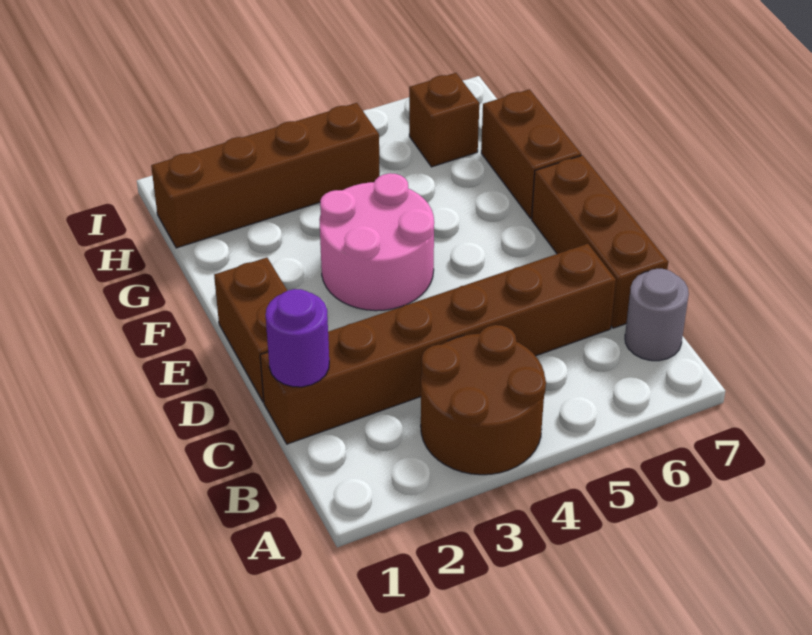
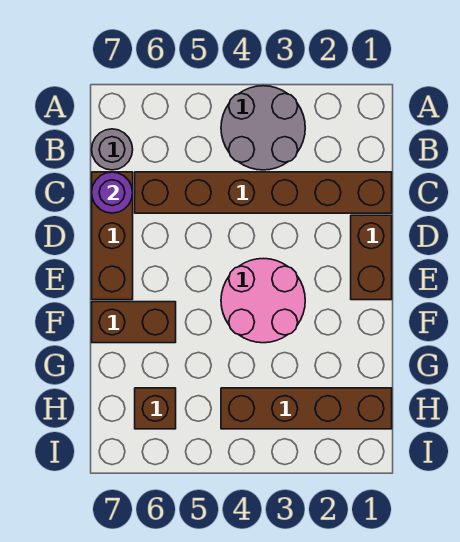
brown 2x2 round brick [421,325,546,475] -> grey 2x2 round brick [221,86,305,170]
purple 1x1 round brick [266,289,329,387] -> purple 1x1 round brick moved to [92,172,133,213]
brown 1x2 brick [481,89,581,218] -> brown 1x2 brick turned to [92,302,176,343]

